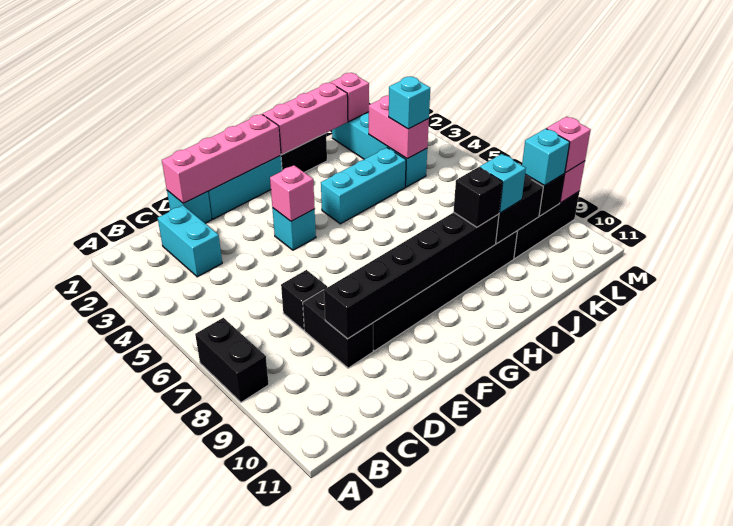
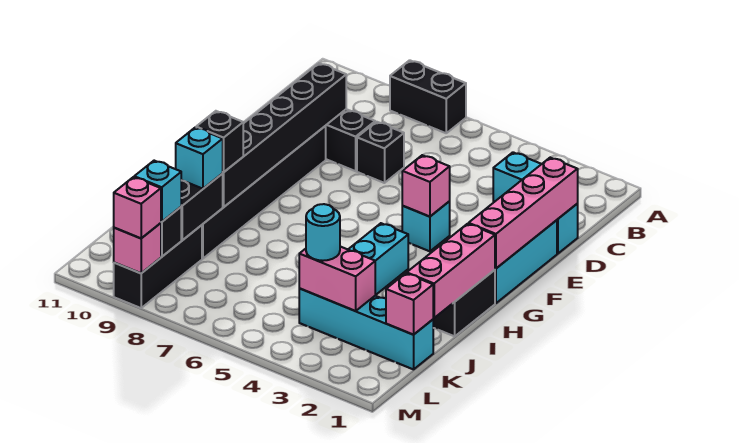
cyan 1x1 brick [389,76,430,129] -> cyan 1x1 round brick [306,204,340,261]

